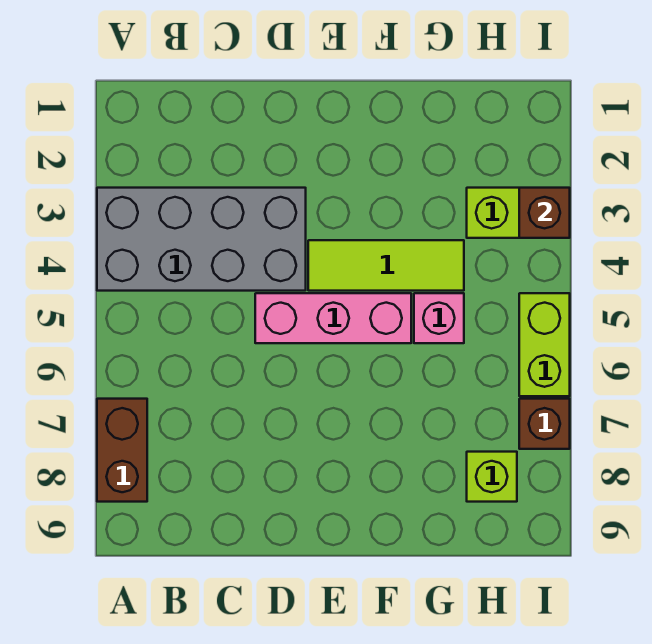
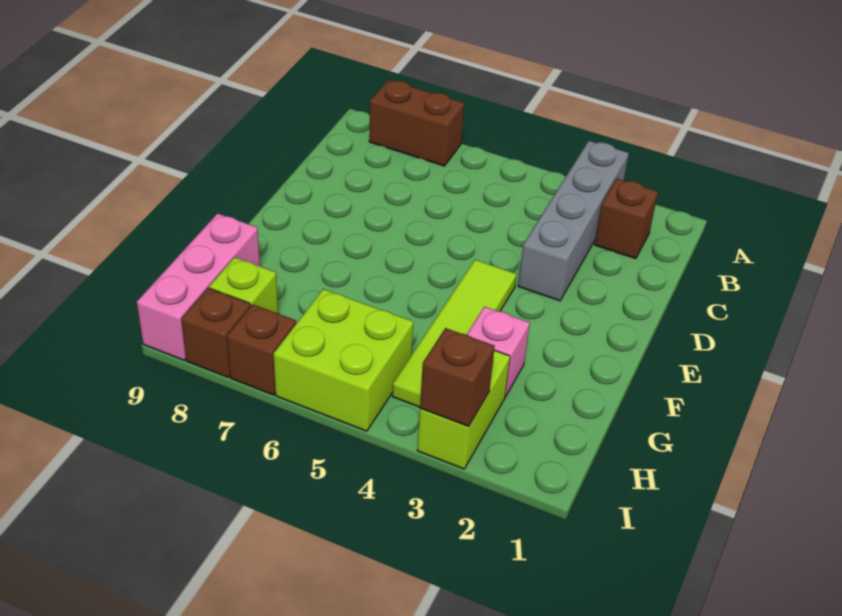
grey 2x4 brick [97,188,306,291] -> grey 1x4 brick [518,141,629,301]
none -> brown 1x1 brick [595,179,658,259]
pink 1x3 brick [255,293,411,343] -> pink 1x3 brick moved to [137,213,260,360]
lime 1x3 tile [308,240,464,291] -> lime 1x4 tile [392,260,517,407]
pink 1x1 brick [414,293,464,343] -> pink 1x1 brick moved to [467,307,530,397]
lime 1x2 brick [519,293,570,396] -> lime 2x2 brick [273,289,413,431]
none -> brown 1x1 brick [181,288,251,377]

